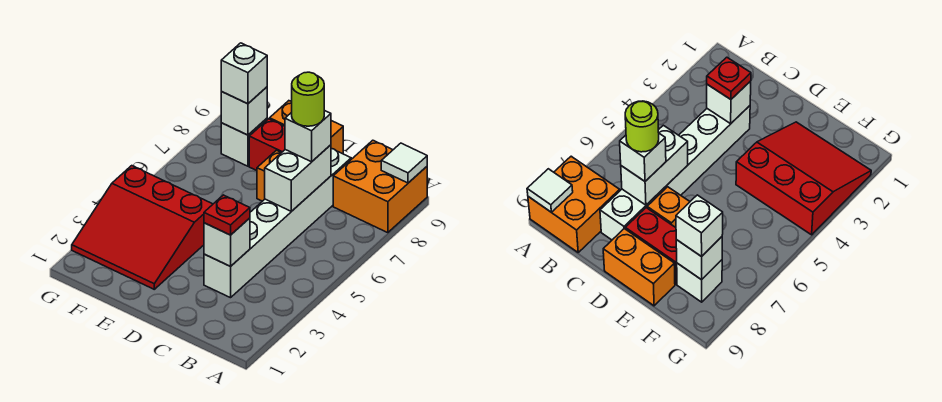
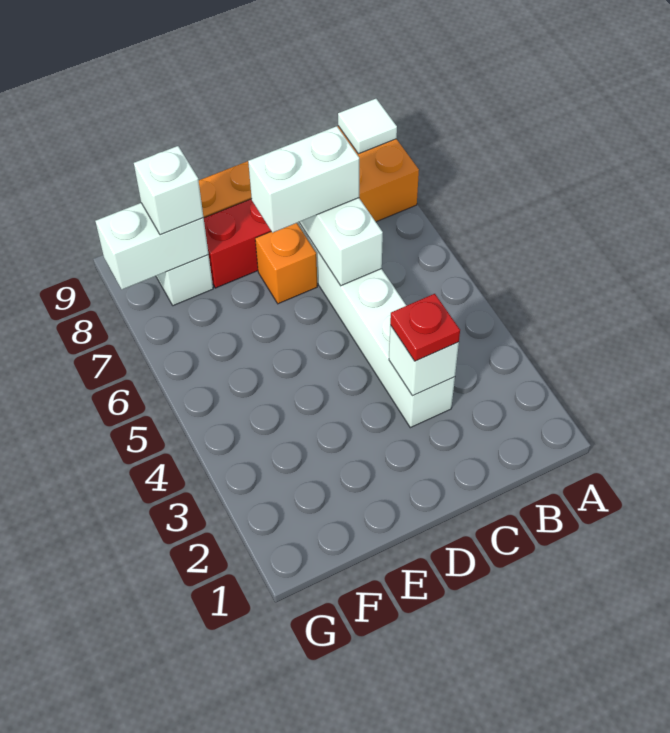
white 1x1 brick [285,110,331,162] -> white 1x2 brick [248,126,359,233]
lime 1x1 round brick [292,72,324,126] -> none
red 3x3 slope [72,166,213,289] -> none
white 1x1 brick [221,87,267,135] -> white 1x2 brick [95,203,209,289]

